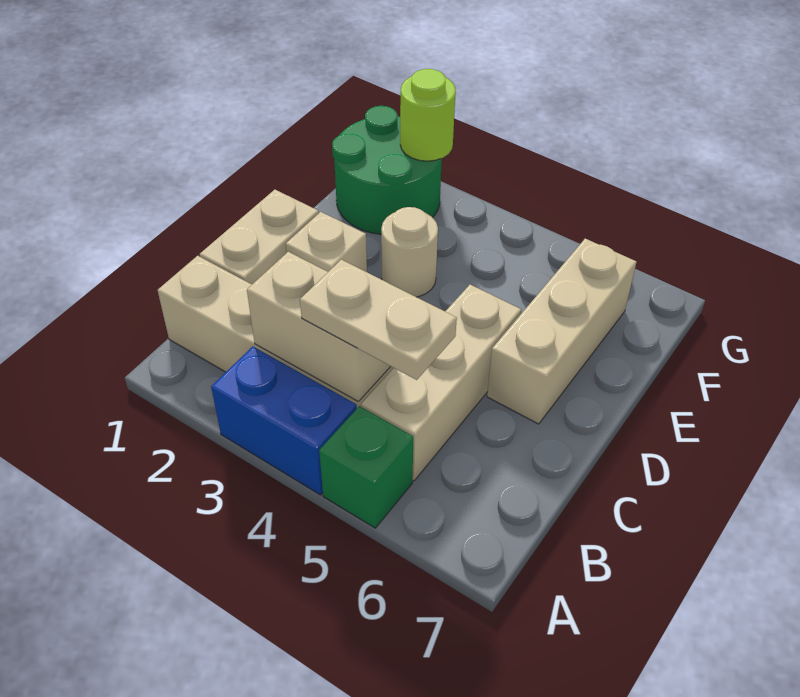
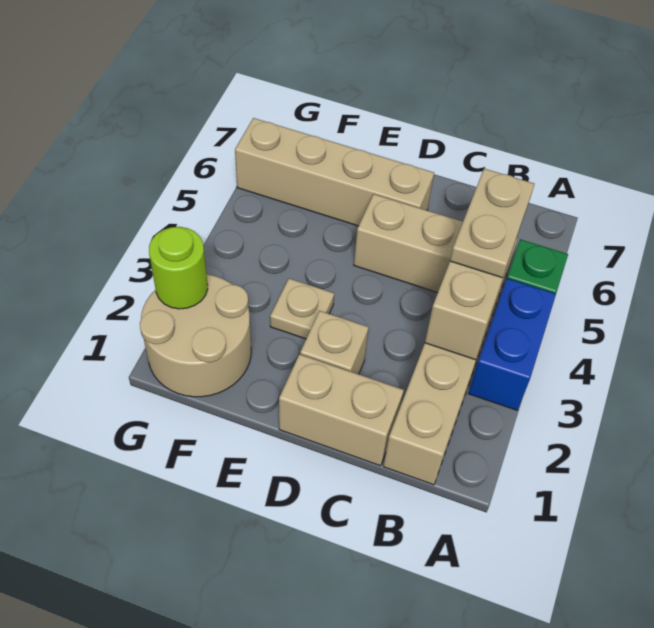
tan 1x3 brick [487,239,636,424] -> tan 1x4 brick [235,118,434,226]
tan 1x1 round brick [381,207,438,297] -> tan 1x1 plate [270,278,334,339]
green 2x2 round brick [332,106,442,234] -> tan 2x2 round brick [140,274,251,397]

